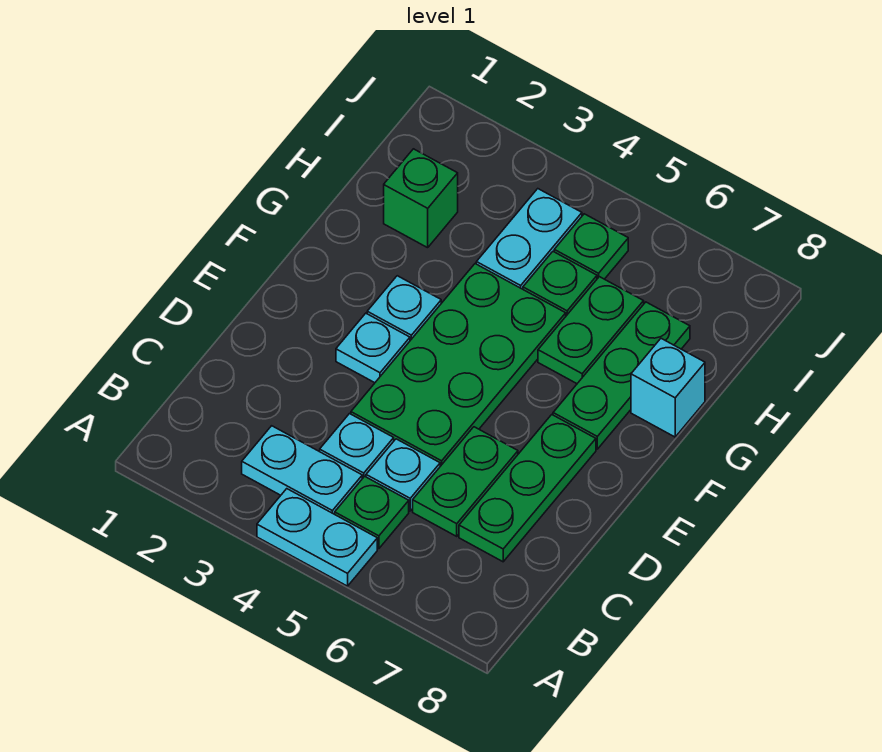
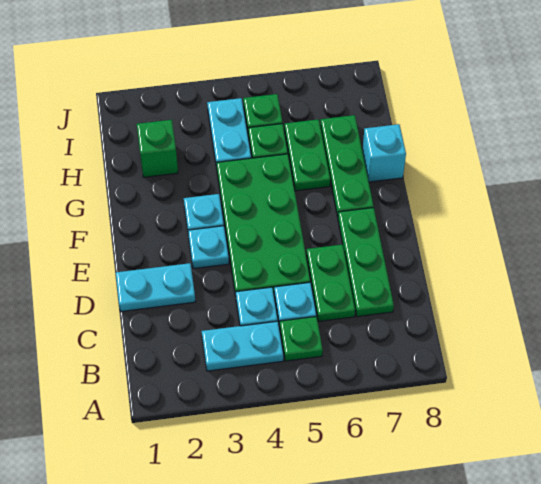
cyan 1x2 plate [257,489,377,586] -> cyan 1x2 plate moved to [116,263,195,312]

